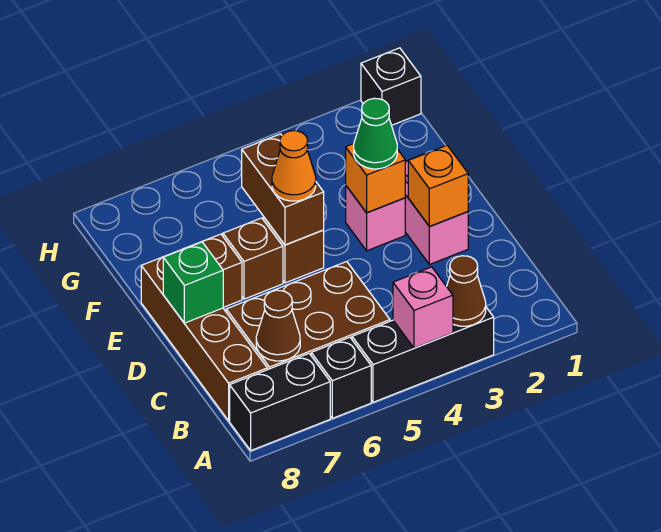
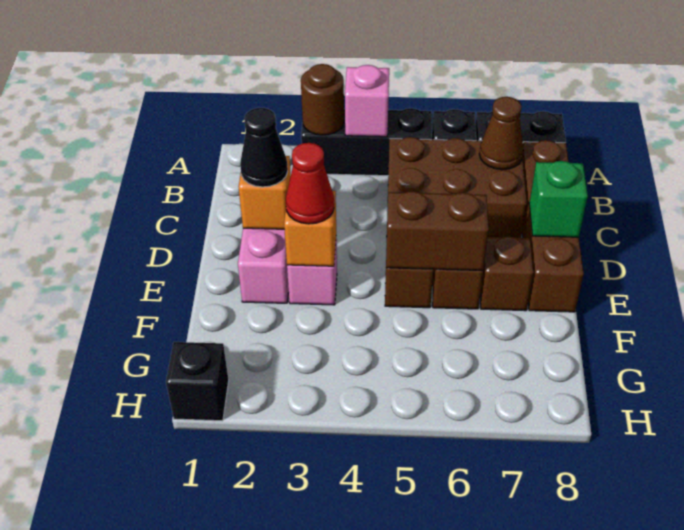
brown 1x1 cone [447,256,486,326] -> brown 1x1 round brick [301,64,344,135]
none -> black 1x1 cone [240,108,288,187]
green 1x1 cone [354,98,397,169] -> red 1x1 cone [286,143,334,224]
brown 1x2 brick [242,134,324,245] -> brown 1x2 brick turned to [386,191,489,271]
orange 1x1 cone [272,131,316,201] -> none

